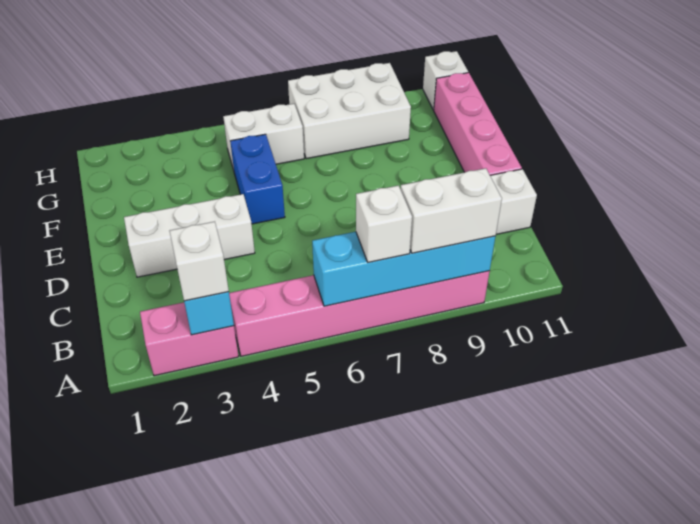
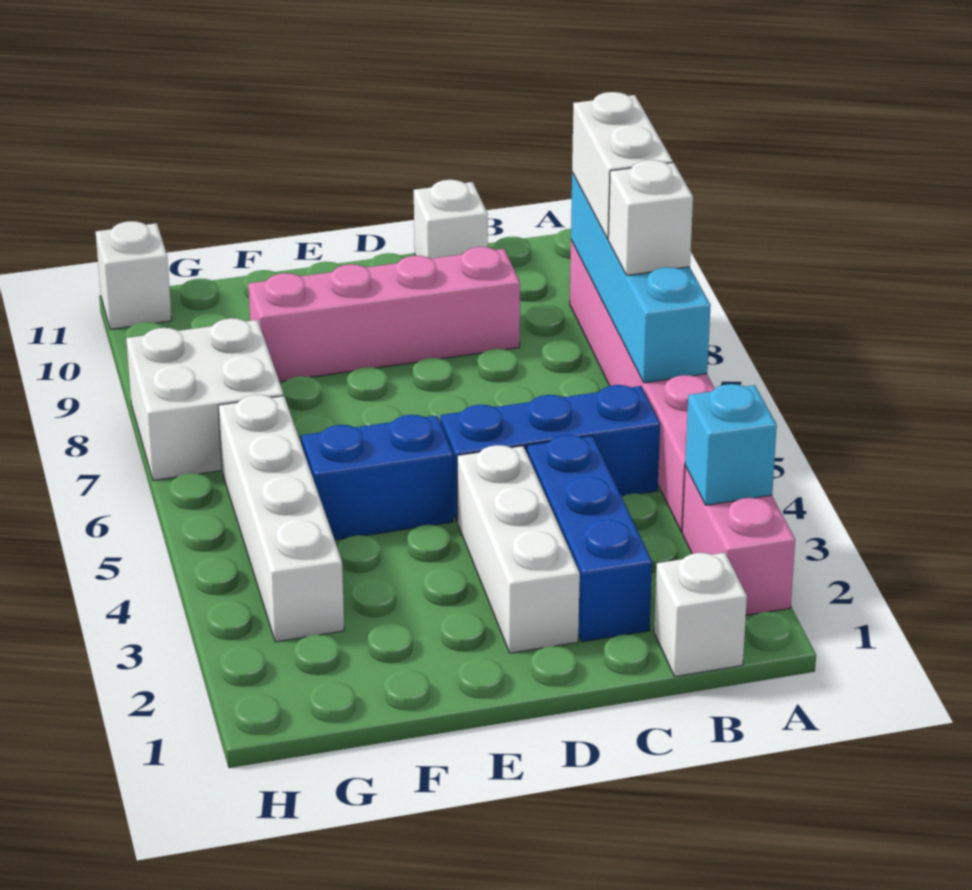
white 1x1 brick [170,221,229,301] -> white 1x1 brick moved to [654,553,747,677]
none -> blue 1x3 brick [440,385,660,521]
none -> blue 1x3 brick [527,435,652,642]
pink 1x4 brick [434,73,522,175] -> pink 1x4 brick moved to [248,247,520,382]
white 1x2 brick [223,104,304,170] -> white 1x4 brick [218,395,344,642]
white 2x3 brick [288,63,411,159] -> white 2x2 brick [126,318,284,481]

